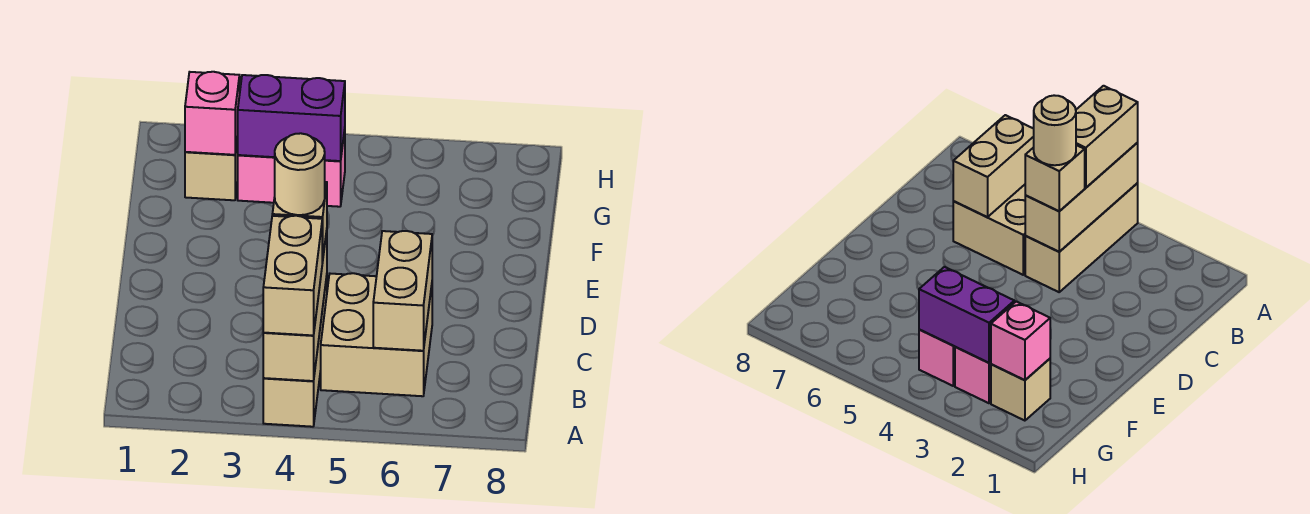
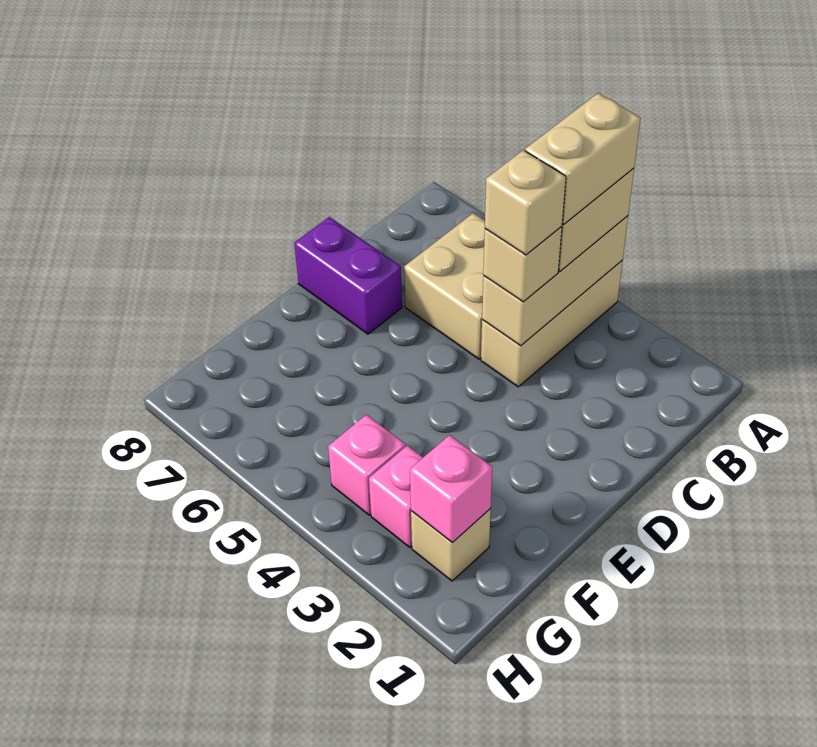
tan 1x2 brick [373,231,432,351] -> tan 1x2 brick moved to [525,93,640,224]
tan 1x1 round brick [275,133,325,215] -> tan 1x1 brick [485,150,566,255]
purple 1x2 brick [238,75,345,161] -> purple 1x2 brick moved to [294,217,402,334]

